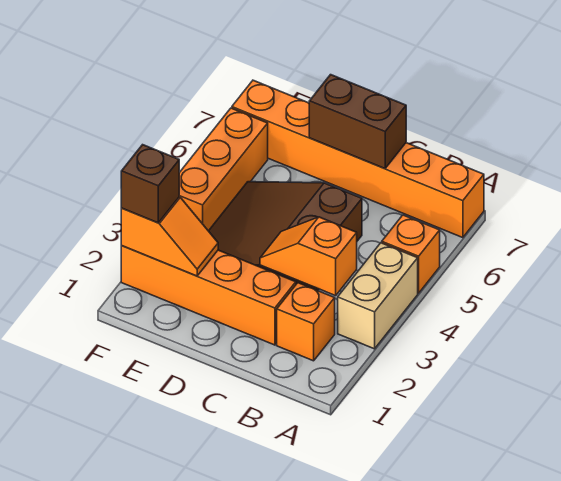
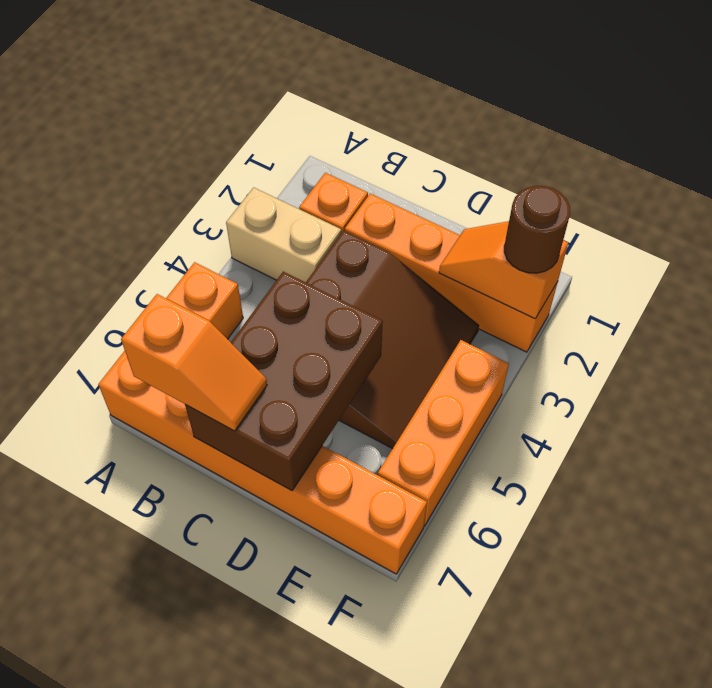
tan 1x2 brick [338,243,418,349] -> tan 1x2 brick turned to [226,187,341,282]
orange 1x2 slope [260,217,357,296] -> orange 1x2 slope moved to [121,294,267,431]
brown 1x2 brick [309,75,406,169] -> brown 2x3 brick [185,272,383,491]
brown 1x1 brick [121,145,179,223] -> brown 1x1 round brick [504,186,570,273]

